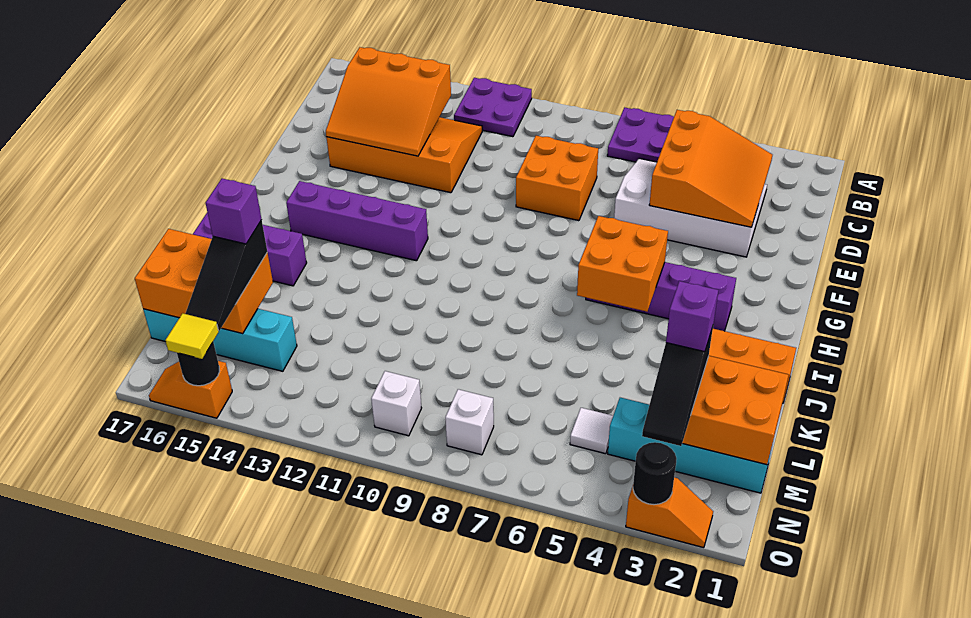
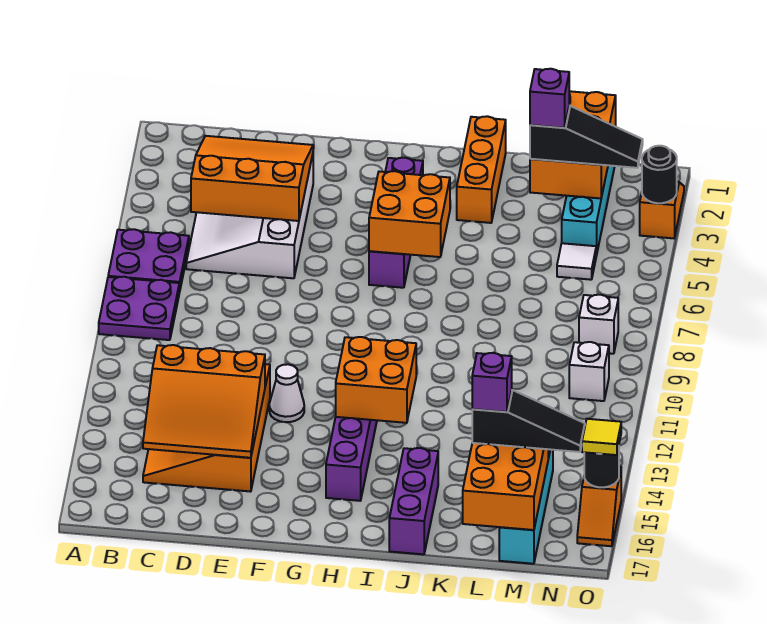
purple 2x2 plate [454,78,532,137] -> purple 2x2 plate moved to [99,277,179,340]
orange 3x3 slope [326,47,451,156] -> orange 3x3 slope turned to [143,345,265,458]
orange 2x2 brick [516,136,598,221] -> orange 2x2 brick moved to [336,337,416,423]
none -> white 1x1 cone [269,364,304,422]

